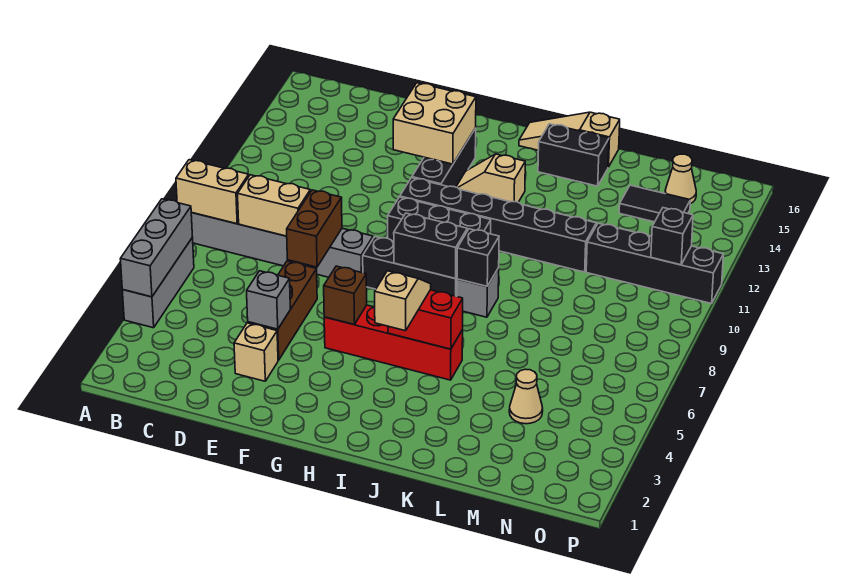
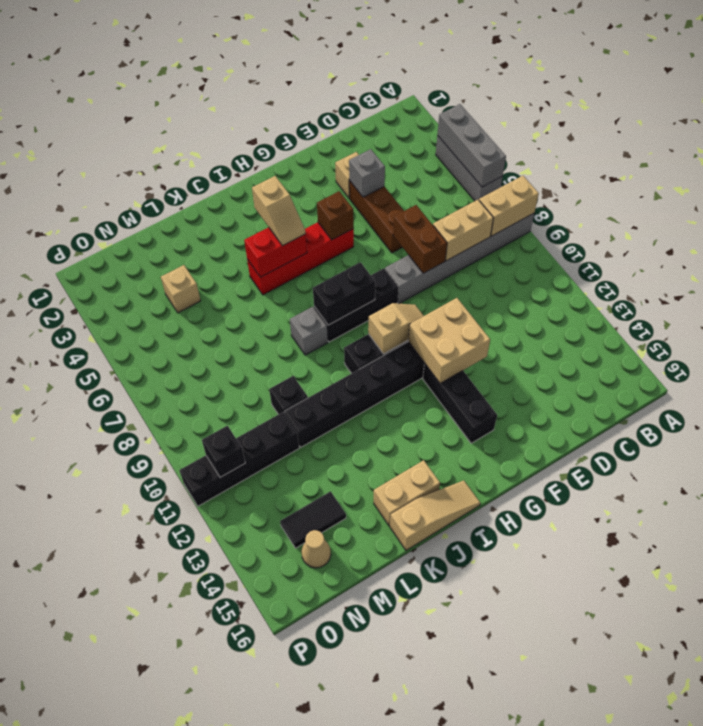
tan 2x2 brick [393,83,476,164] -> tan 2x2 brick moved to [408,298,490,383]
tan 1x2 slope [456,154,525,202] -> tan 1x2 slope moved to [368,303,424,354]
black 1x1 brick [457,229,499,286] -> black 1x1 brick moved to [269,376,308,414]
black 1x2 brick [538,124,609,186] -> tan 1x2 brick [374,460,440,526]
tan 1x1 cone [509,369,543,424] -> tan 1x1 brick [161,265,201,313]

